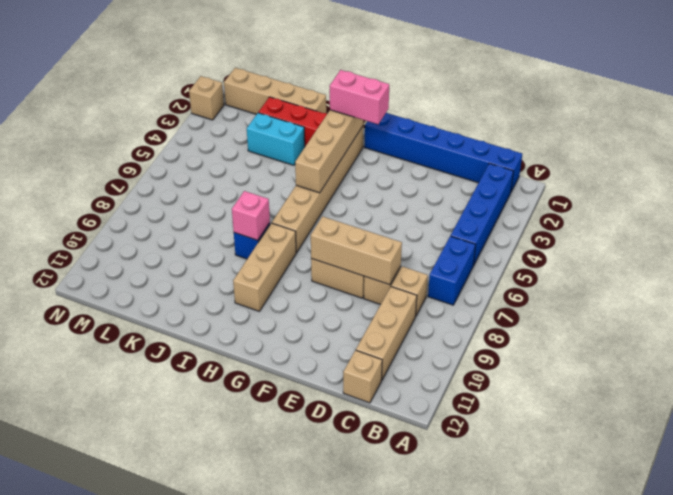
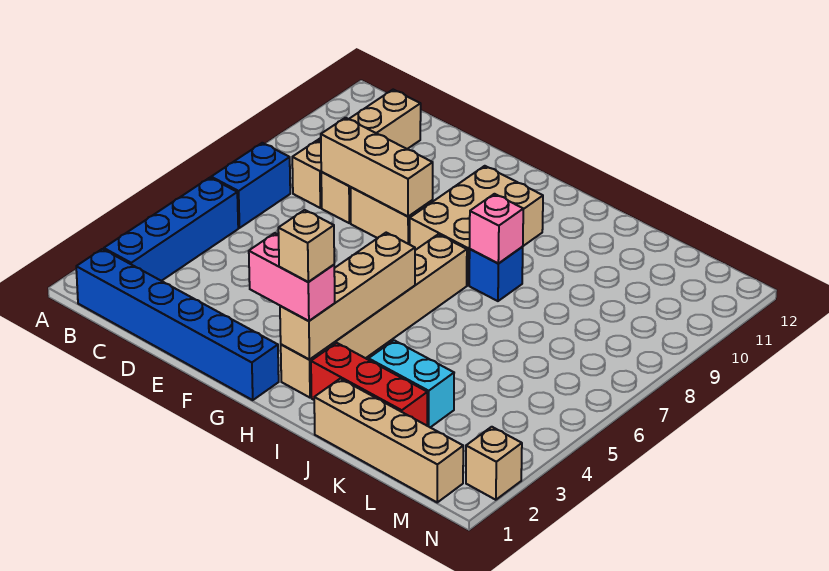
tan 1x1 brick [343,350,382,403] -> tan 1x1 brick moved to [278,210,334,282]
tan 1x3 brick [233,223,296,311] -> tan 2x3 brick [410,166,543,285]

